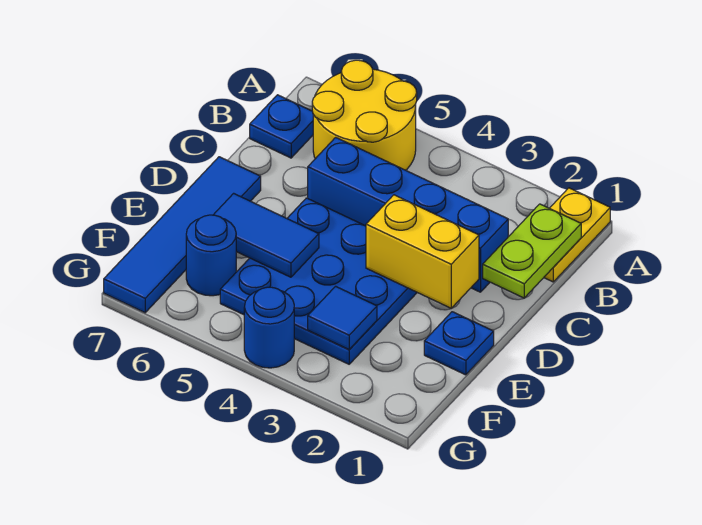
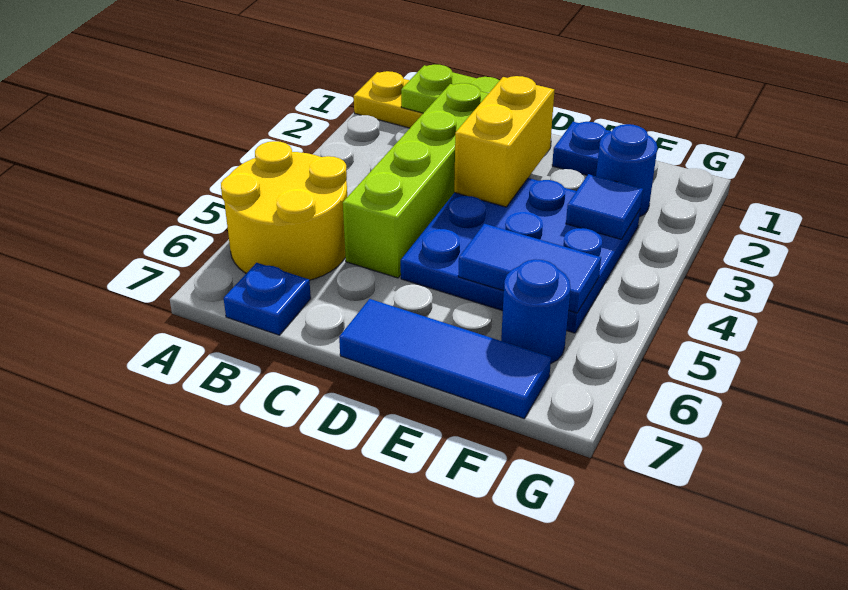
blue 1x4 brick [308,137,508,292] -> lime 1x4 brick [343,83,489,278]
blue 1x4 tile [104,157,261,313] -> blue 1x3 tile [339,299,551,418]
blue 1x2 tile [214,193,319,277] -> blue 1x2 tile turned to [458,224,601,313]
blue 1x1 round brick [244,287,294,368] -> blue 1x1 round brick moved to [596,124,657,217]

